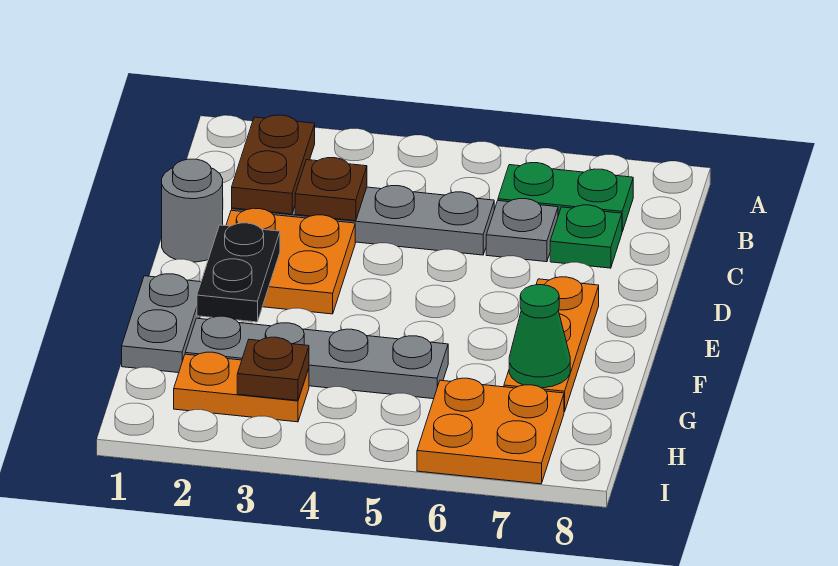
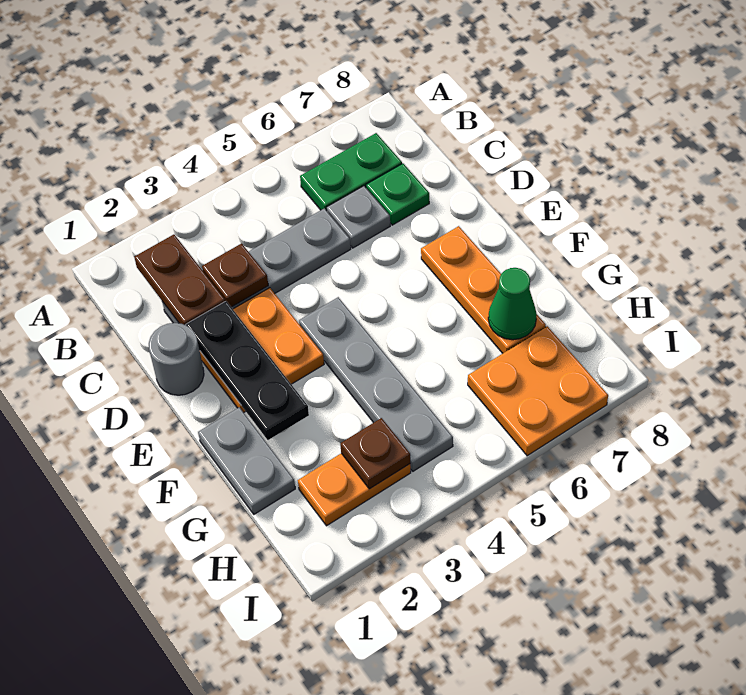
black 1x2 plate [197,223,280,322] -> black 1x3 plate [186,301,309,440]
grey 1x4 plate [185,316,448,399] -> grey 1x4 plate turned to [299,297,453,471]

